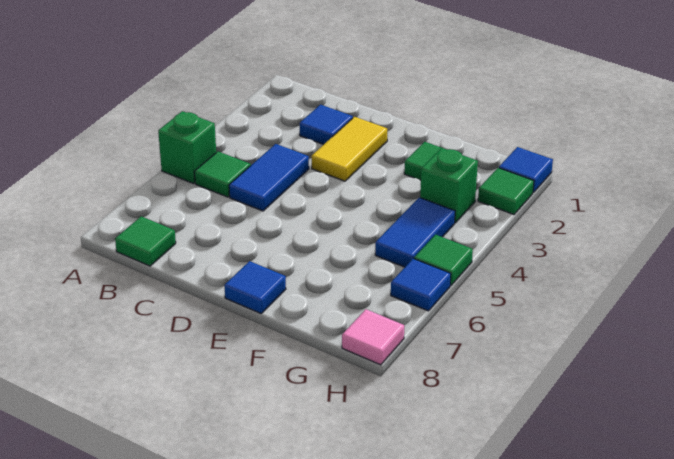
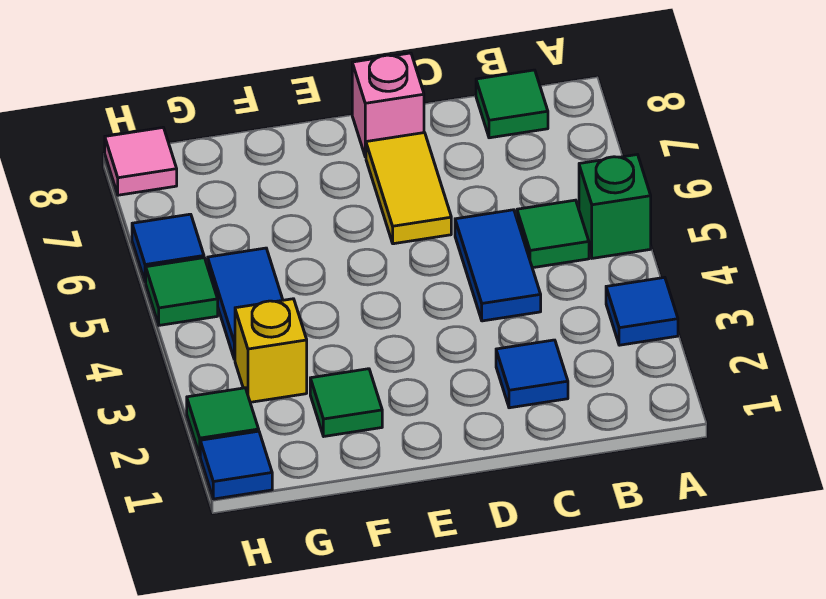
yellow 1x2 tile [311,117,387,181] -> yellow 1x2 tile moved to [366,133,451,244]
none -> pink 1x1 brick [352,53,424,157]
blue 1x1 tile [224,261,286,313] -> blue 1x1 tile moved to [606,277,678,345]
green 1x1 brick [420,148,478,223] -> yellow 1x1 brick [235,299,307,402]

